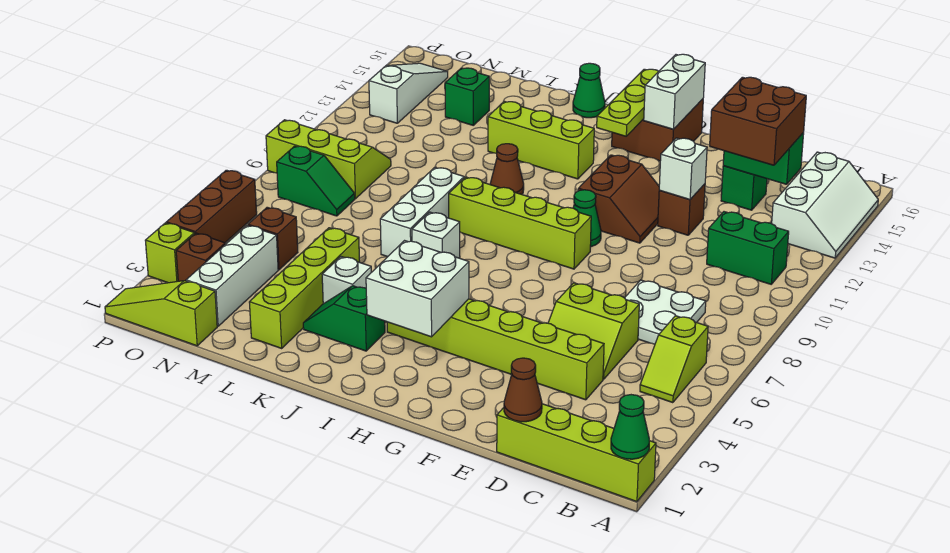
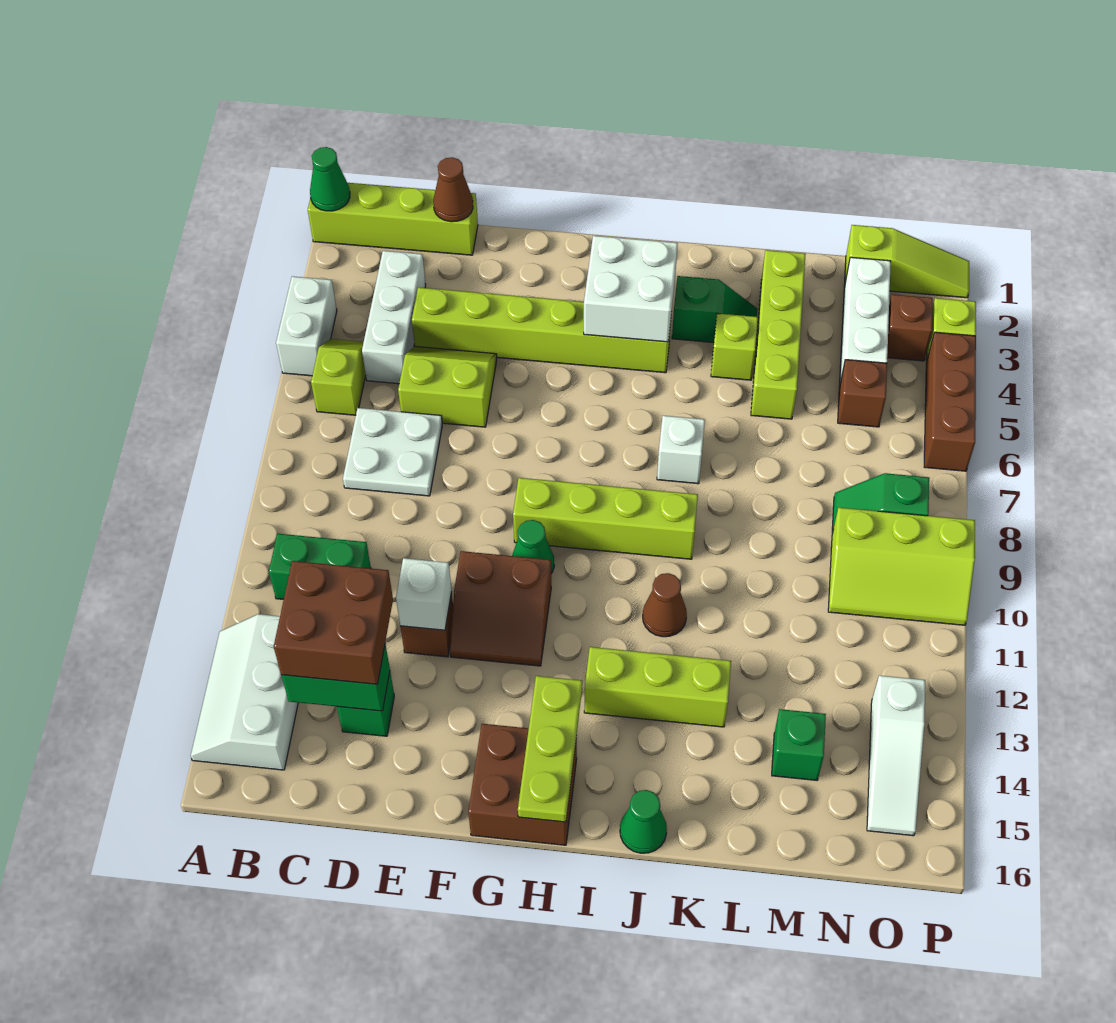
brown 2x2 slope [578,155,660,243] -> brown 2x2 slope turned to [450,551,551,666]
white 1x2 brick [644,54,705,129] -> white 1x2 brick moved to [276,276,337,376]
white 1x1 brick [322,257,371,304] -> lime 1x1 brick [711,313,758,380]
white 1x3 brick [380,167,464,257] -> white 1x3 brick moved to [362,251,426,384]

